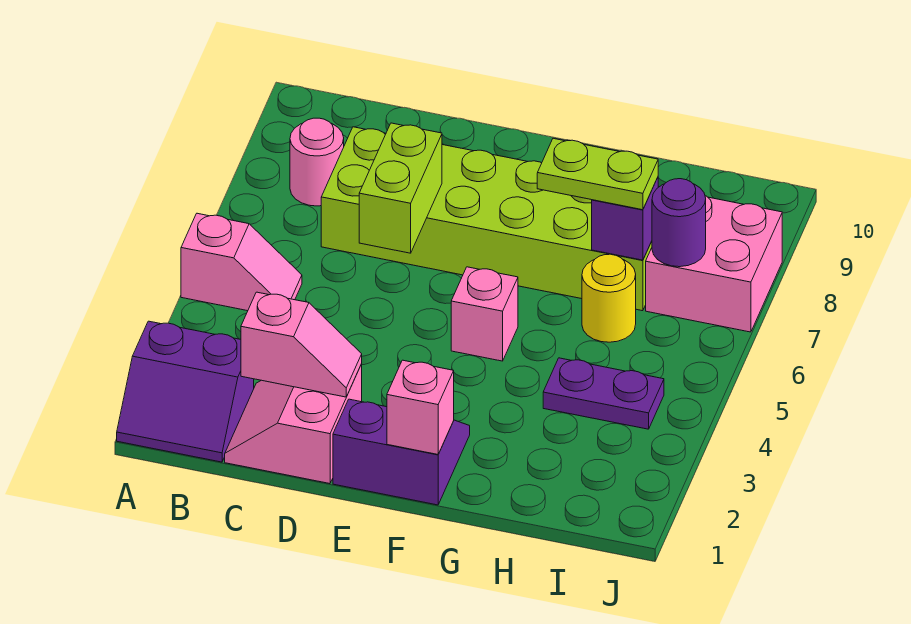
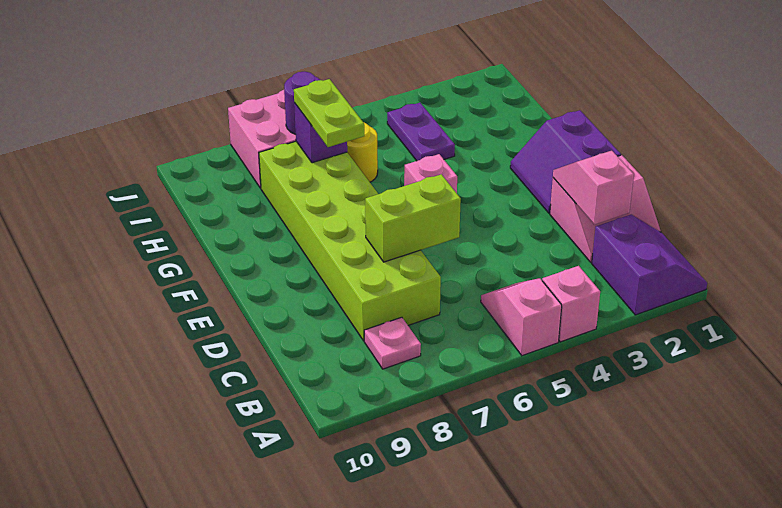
pink 1x1 round brick [290,118,344,206] -> pink 1x1 plate [364,317,421,369]
pink 1x1 brick [387,360,454,454] -> pink 1x1 brick moved to [542,266,600,342]

